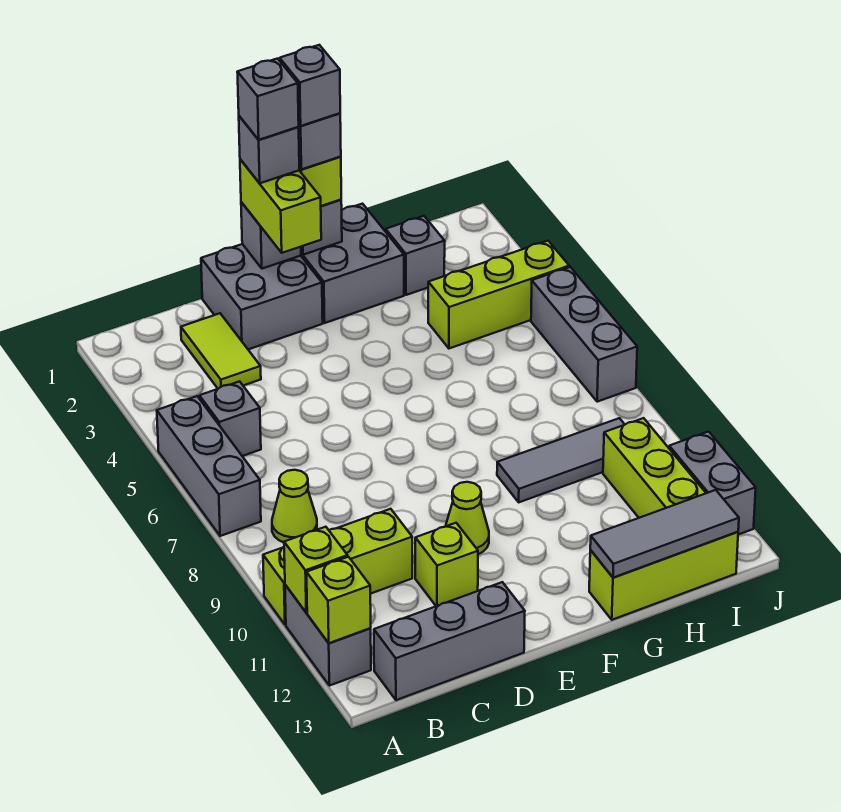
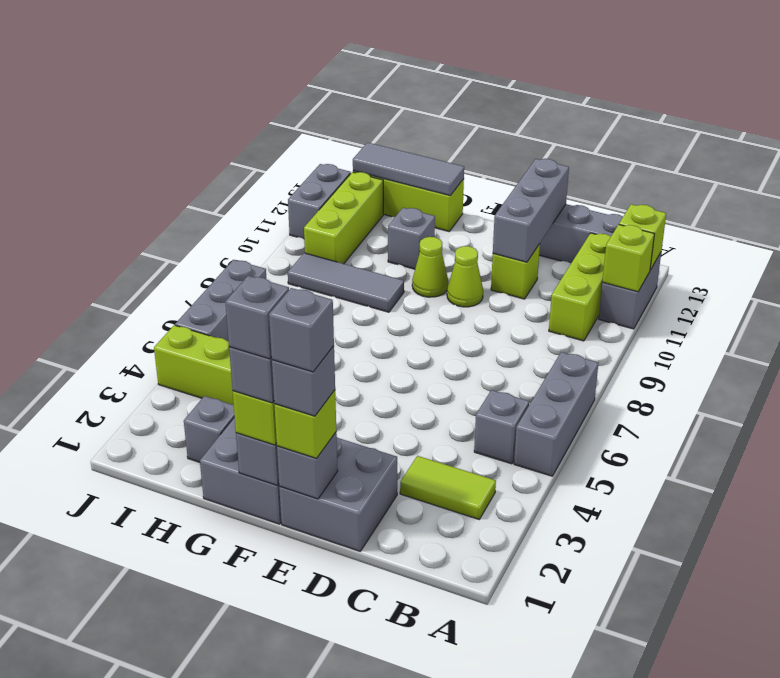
lime 1x3 brick [263,509,412,625] -> lime 1x3 brick turned to [549,233,611,341]
lime 1x1 cone [272,470,317,542] -> lime 1x1 cone moved to [412,237,448,297]
lime 1x2 tile [181,313,261,389] -> lime 1x2 tile turned to [400,456,496,519]
none -> grey 1x3 brick [493,159,569,262]
lime 1x2 brick [240,159,321,253] -> lime 1x1 brick [274,390,336,458]
none -> grey 1x1 brick [388,208,435,269]

